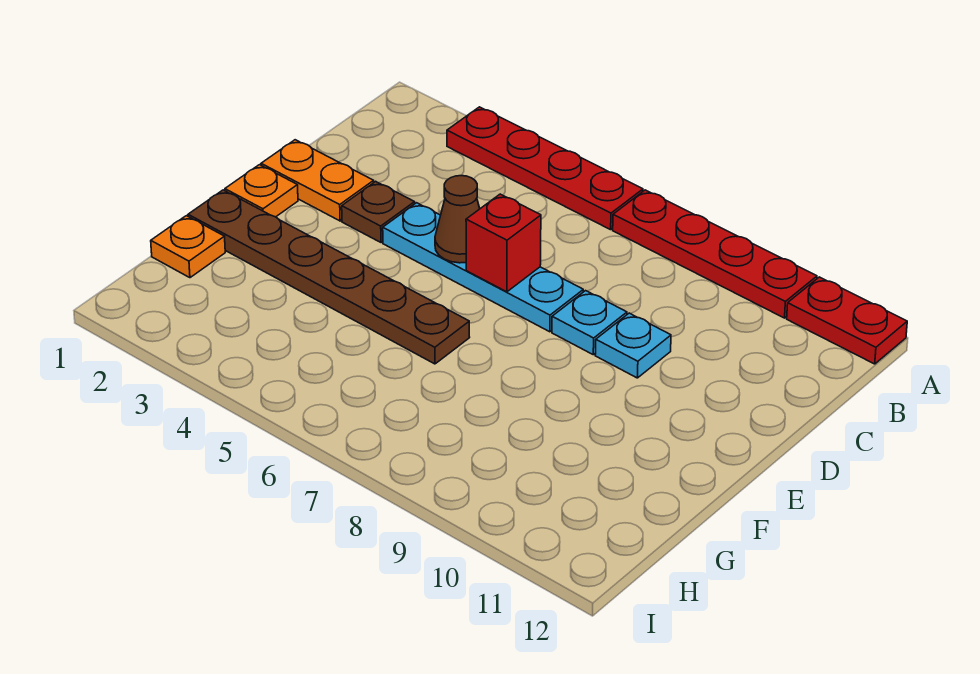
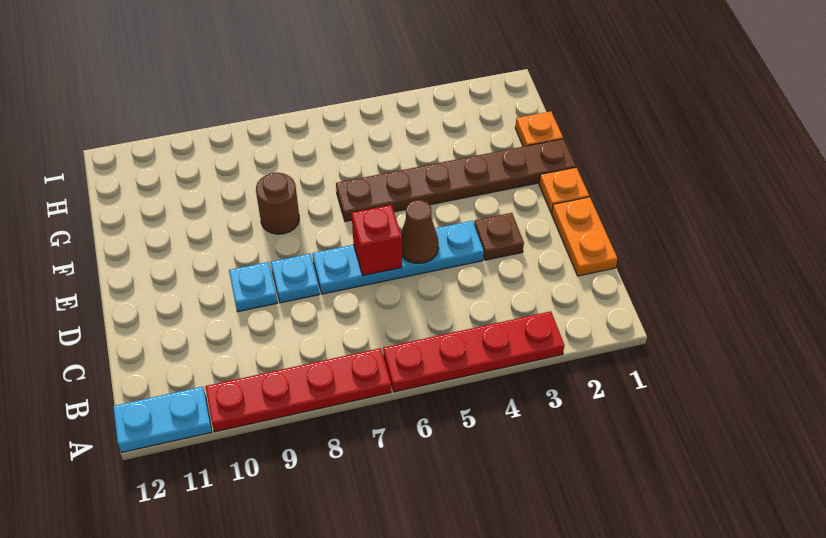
red 1x2 plate [787,277,907,364] -> cyan 1x2 plate [113,387,212,452]
orange 1x2 plate [261,140,374,221] -> orange 1x2 plate turned to [552,197,618,276]
none -> brown 1x1 round brick [256,173,299,234]

